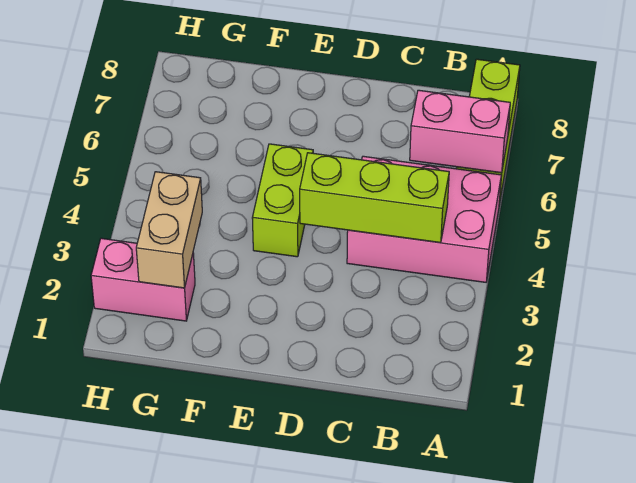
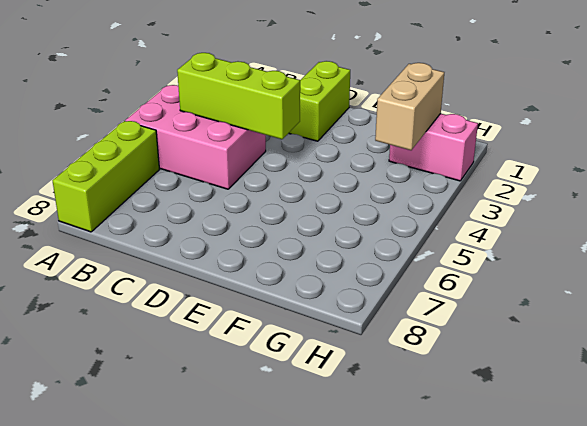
pink 1x2 brick [410,90,510,173] -> none
lime 1x2 brick [252,144,313,257] -> lime 1x2 brick moved to [289,61,350,141]

